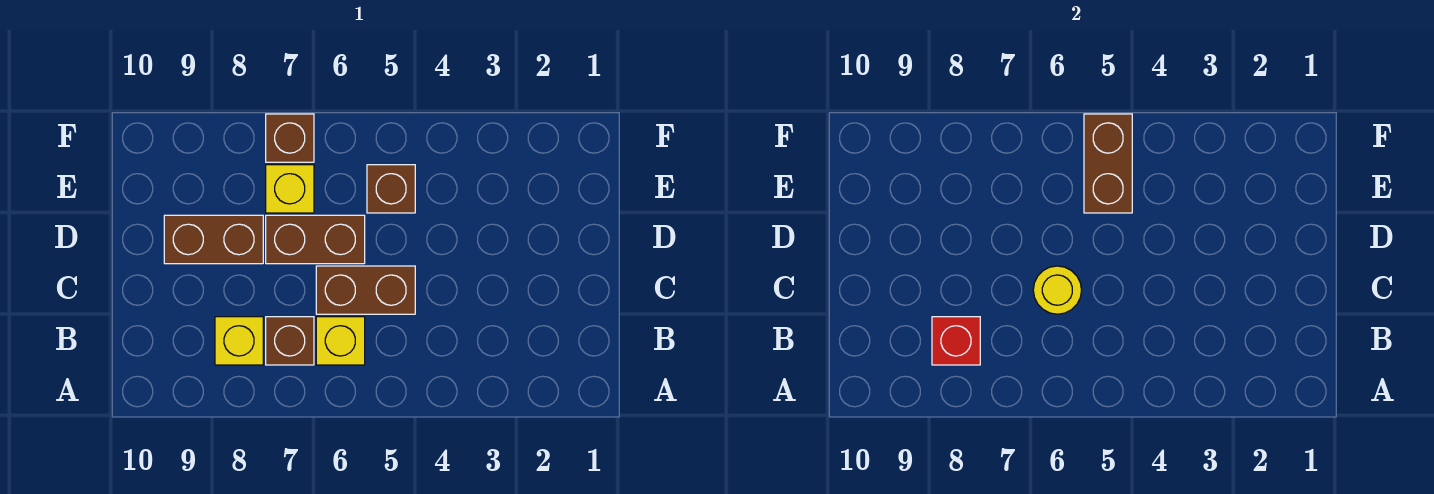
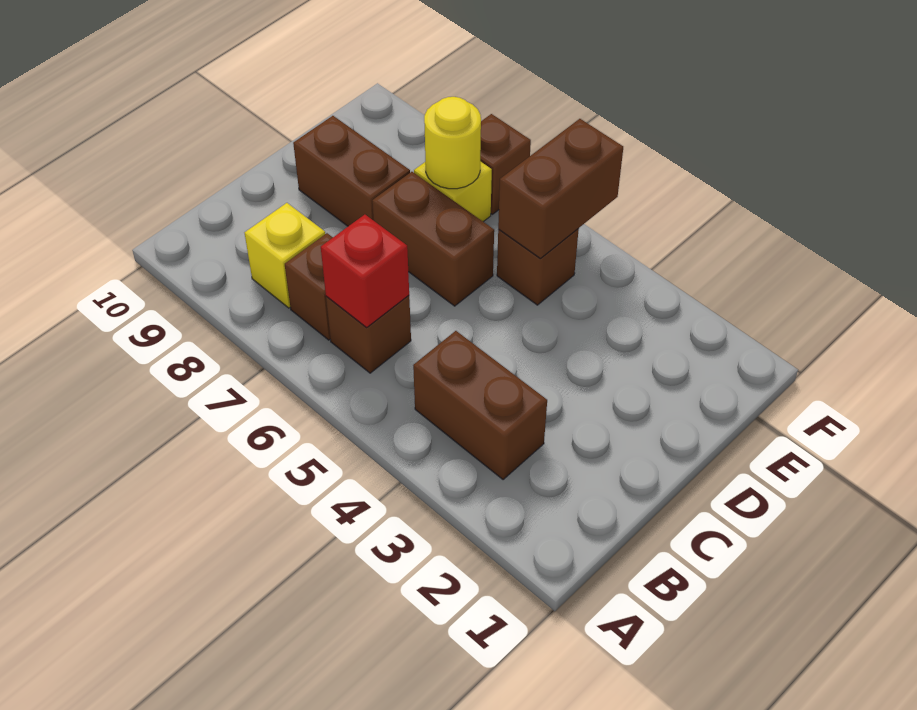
yellow 1x1 brick [316,317,365,365] -> brown 1x1 brick [326,295,411,373]
red 1x1 brick [932,317,980,365] -> red 1x1 brick moved to [321,215,409,327]
brown 1x2 brick [316,266,415,314] -> brown 1x2 brick moved to [413,331,547,480]
yellow 1x1 round brick [1033,266,1082,314] -> yellow 1x1 round brick moved to [424,97,481,189]

